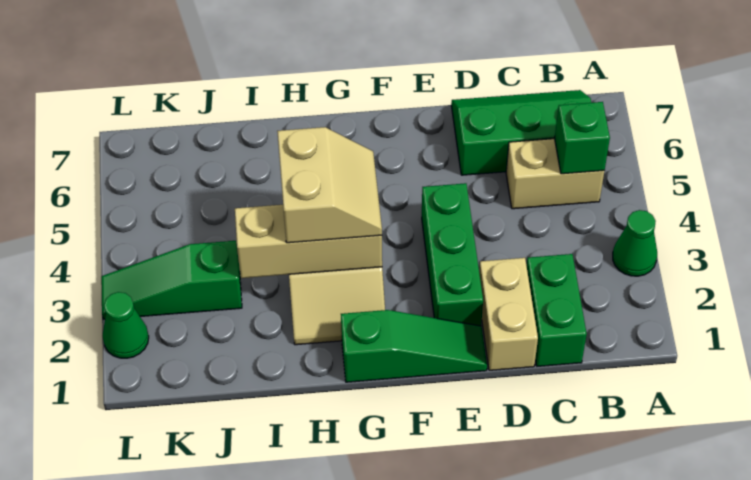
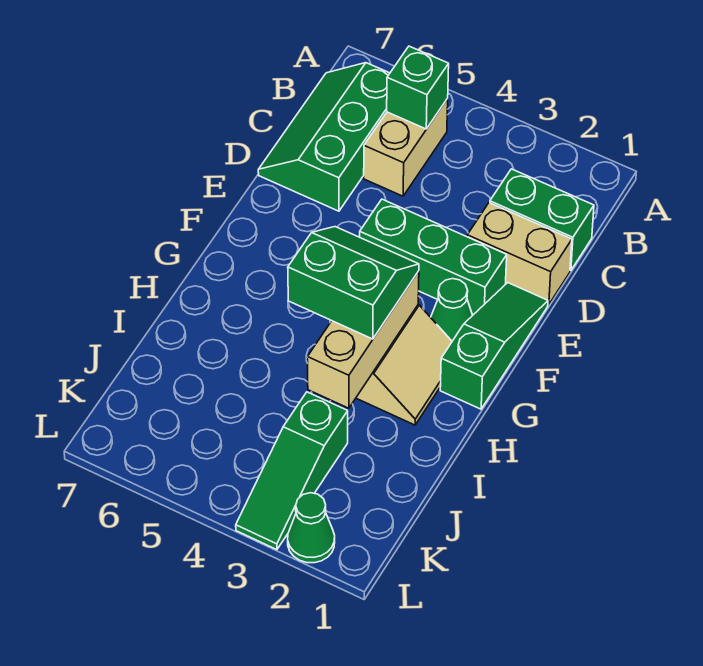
green 1x1 cone [613,210,657,276] -> green 1x1 cone moved to [431,279,473,341]
tan 2x2 slope [277,127,382,243] -> green 2x2 slope [288,227,419,339]

